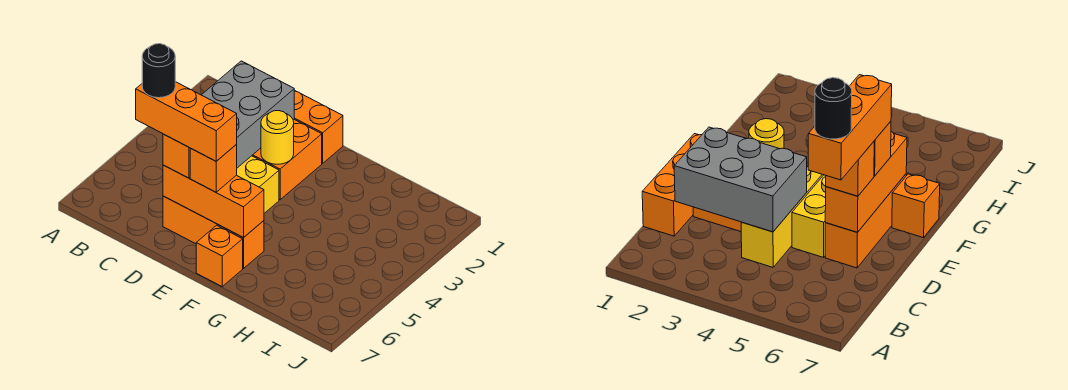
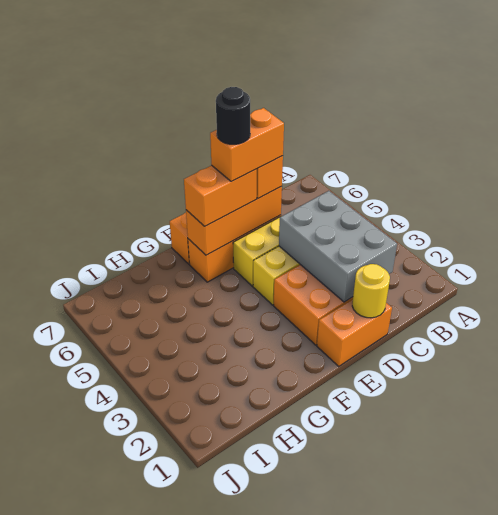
orange 1x3 brick [294,90,343,163] -> orange 1x2 brick [317,299,392,366]
orange 1x3 brick [136,82,237,161] -> orange 1x2 brick [210,108,284,182]
black 1x1 round brick [142,44,175,98] -> black 1x1 round brick moved to [216,87,250,144]
yellow 1x1 round brick [261,111,294,164] -> yellow 1x1 round brick moved to [352,264,390,318]
orange 1x1 brick [190,144,237,192] -> orange 1x2 brick [184,165,257,226]

